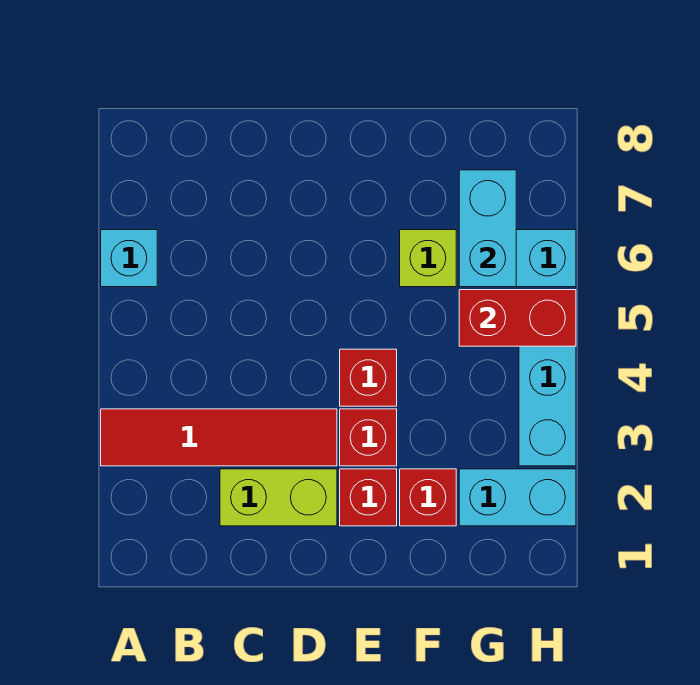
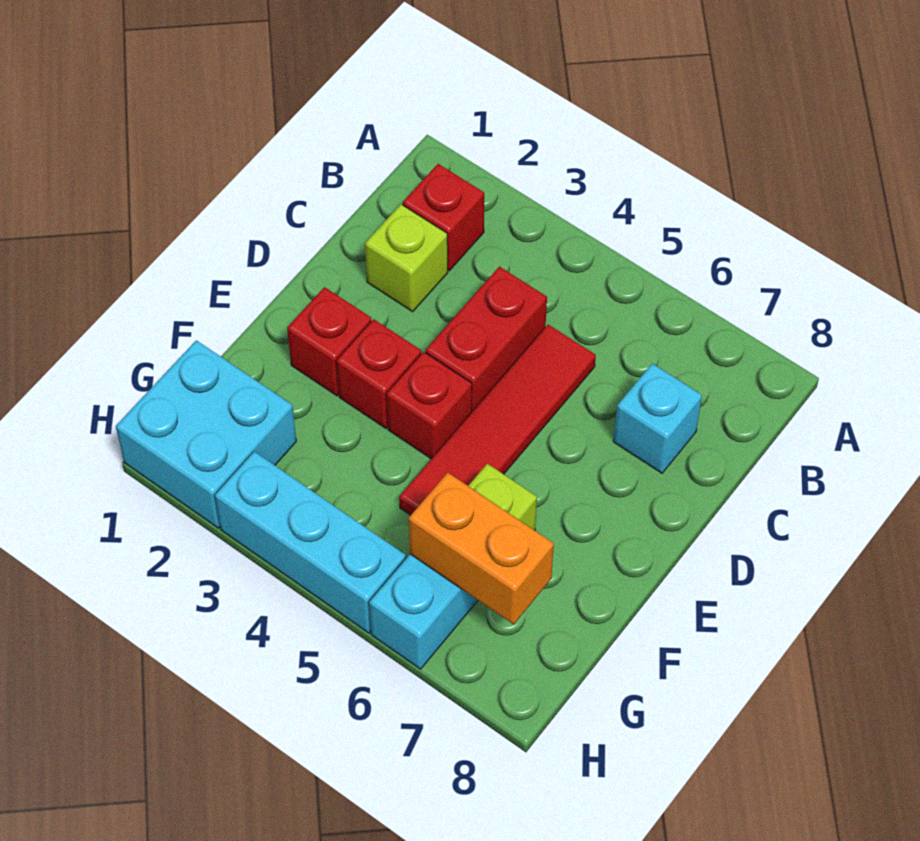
red 1x4 tile [101,409,337,466] -> red 1x4 tile moved to [399,325,596,515]
cyan 1x1 brick [101,230,157,287] -> cyan 1x1 brick moved to [613,363,702,473]
lime 1x2 brick [220,469,337,526] -> lime 1x1 brick [365,204,448,312]
red 1x1 brick [400,469,456,526] -> red 1x1 brick moved to [403,164,484,271]
cyan 1x2 brick [459,469,576,526] -> cyan 2x2 brick [116,340,296,528]
red 1x2 brick [459,290,576,346] -> red 1x2 brick moved to [426,267,547,412]
cyan 1x2 brick [459,170,516,287] -> orange 1x2 brick [409,473,554,624]

